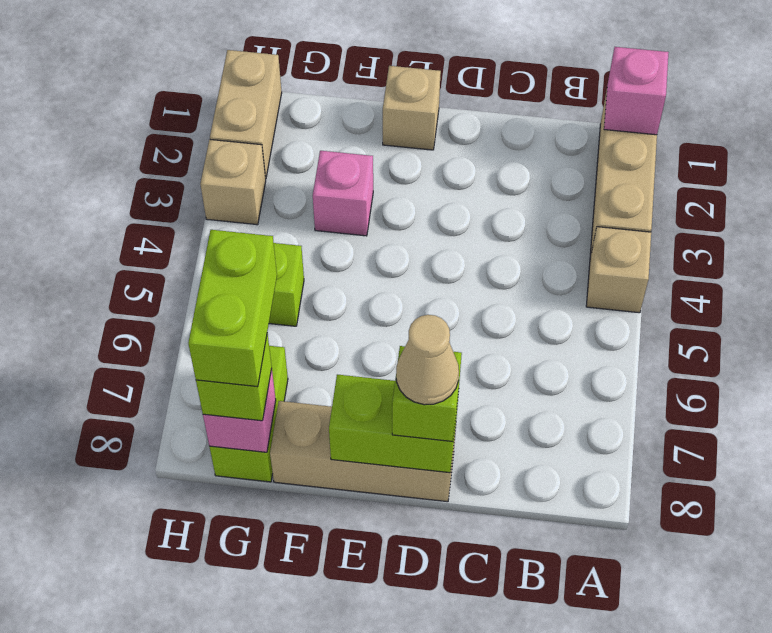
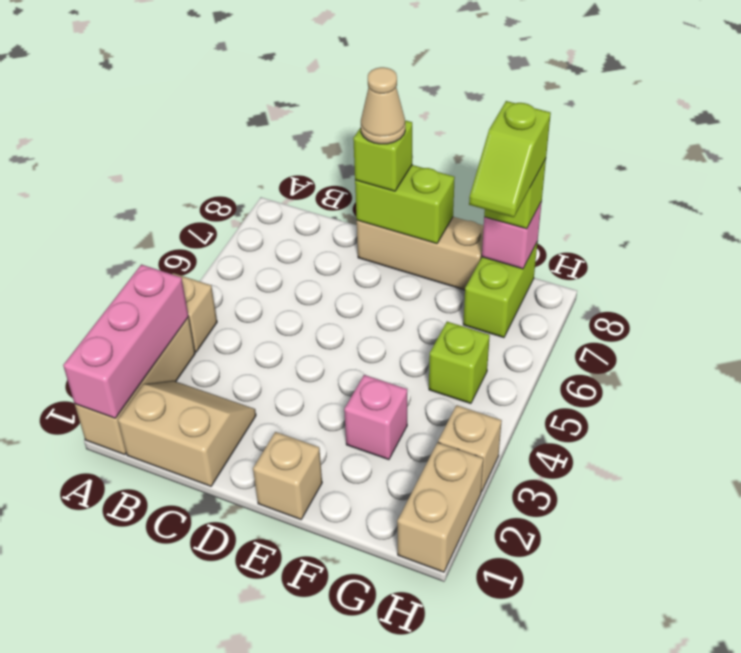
pink 1x1 brick [604,47,669,135] -> pink 1x3 brick [63,264,189,418]
none -> tan 2x2 slope [118,381,256,486]
lime 1x2 brick [188,230,277,387] -> lime 1x2 slope [469,101,551,217]

